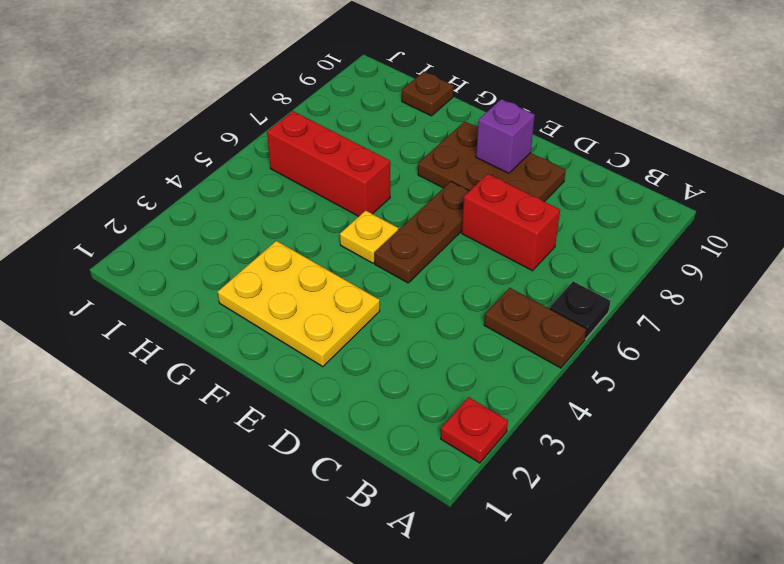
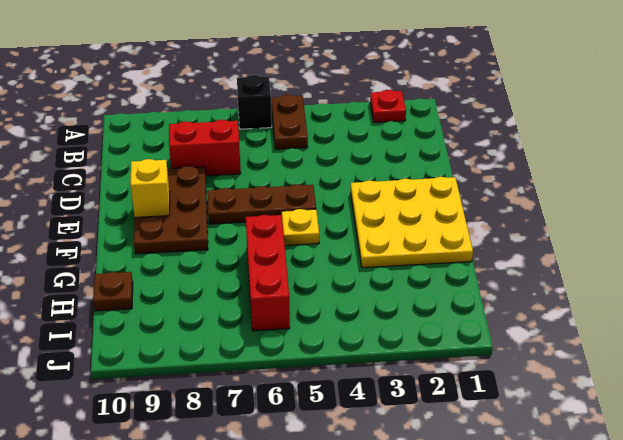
black 1x1 plate [550,281,611,339] -> black 1x1 brick [237,75,272,129]
red 1x2 brick [462,174,560,271] -> red 1x2 brick turned to [169,120,241,176]
yellow 2x3 plate [218,241,380,367] -> yellow 3x3 plate [351,177,473,268]
purple 1x1 brick [476,99,535,173] -> yellow 1x1 brick [130,159,170,217]

